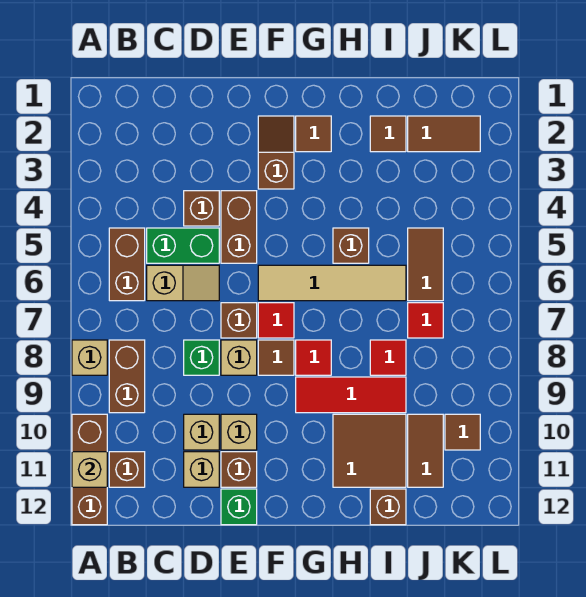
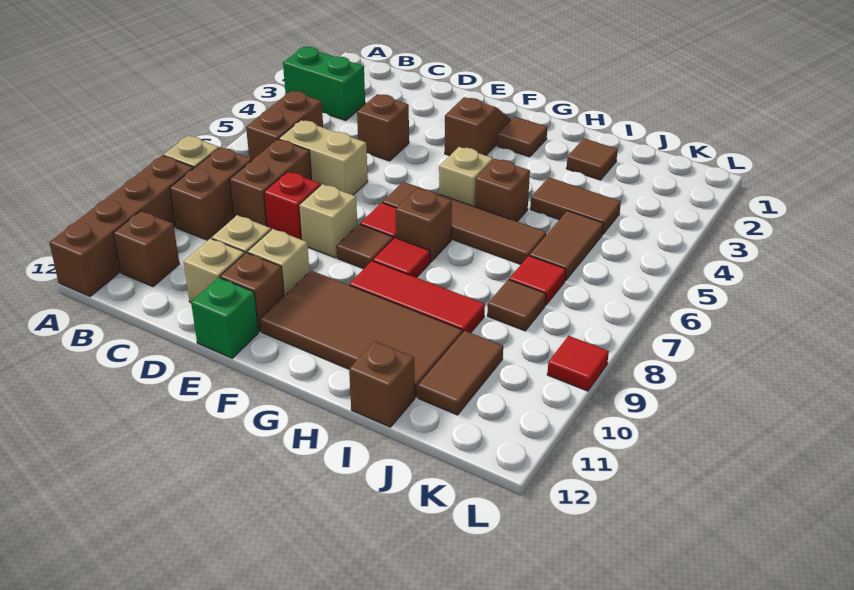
brown 1x3 brick [72,414,107,525] -> brown 1x4 brick [49,155,194,296]
tan 1x1 brick [72,452,107,487] -> tan 1x1 brick moved to [439,147,493,207]
green 1x2 brick [147,228,219,263] -> green 1x2 brick moved to [283,47,365,121]
tan 1x2 slope [147,265,219,301] -> tan 1x2 brick [279,120,368,195]
green 1x1 brick [184,340,219,375] -> red 1x1 brick [264,172,321,240]
brown 1x2 brick [221,191,257,263] -> brown 1x2 brick moved to [230,139,312,226]
brown 1x1 brick [221,303,257,338] -> brown 1x1 brick moved to [395,188,452,262]
tan 1x4 tile [258,265,406,301] -> brown 1x4 tile [383,182,546,264]
brown 2x2 tile [333,414,406,487] -> brown 2x4 tile [260,271,462,397]
red 1x1 tile [370,340,406,375] -> red 1x1 tile moved to [547,336,609,391]
brown 1x2 tile [408,116,480,152] -> brown 1x2 tile moved to [530,177,621,235]
brown 1x1 tile [445,414,480,450] -> brown 1x1 tile moved to [487,280,546,331]

